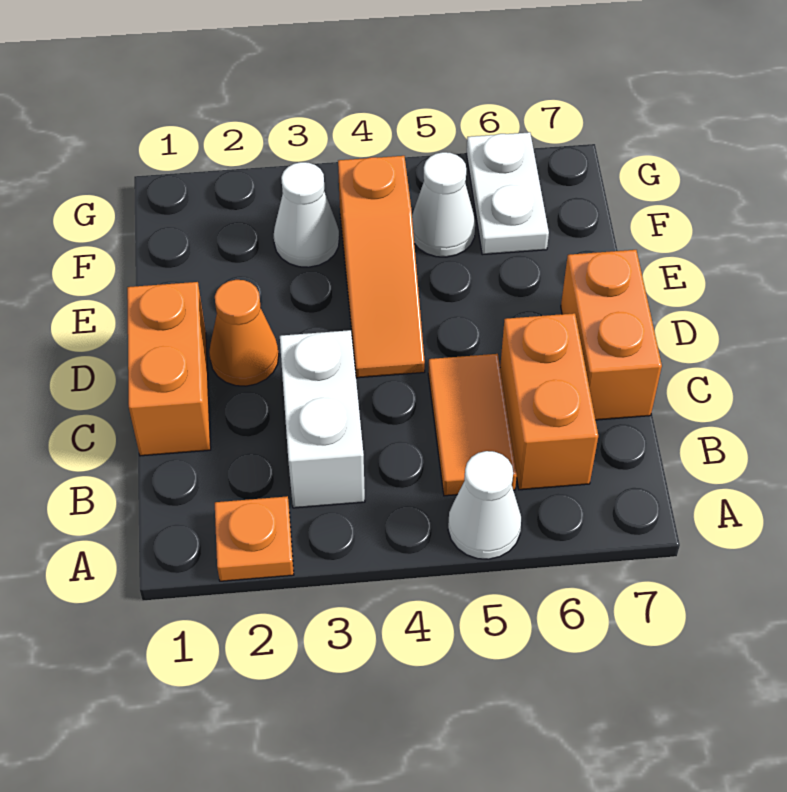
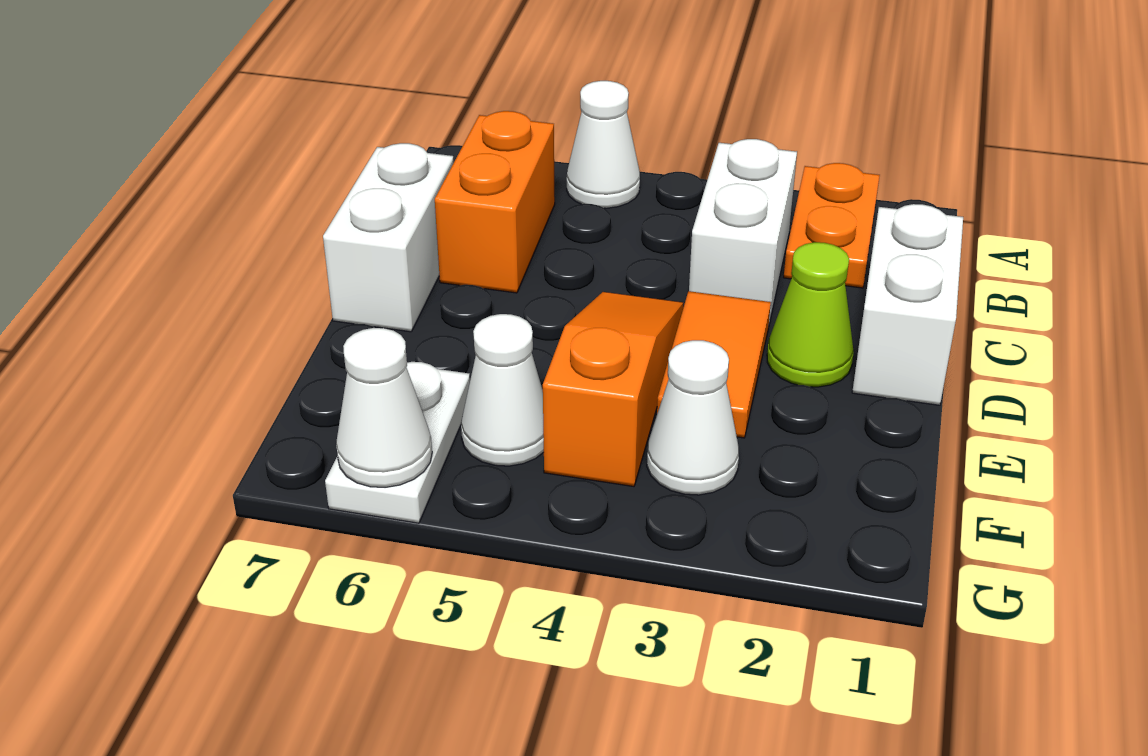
orange 1x1 plate [215,496,294,581] -> orange 1x2 plate [784,163,880,288]
orange 1x2 tile [428,354,517,496] -> orange 1x2 tile moved to [657,291,771,438]
orange 1x2 brick [127,282,211,456] -> white 1x2 brick [852,204,963,405]
orange 1x2 brick [561,250,662,420] -> white 1x2 brick [323,143,454,332]
orange 1x1 cone [209,280,279,386] -> lime 1x1 cone [767,242,854,387]
none -> white 1x1 cone [336,328,432,488]

